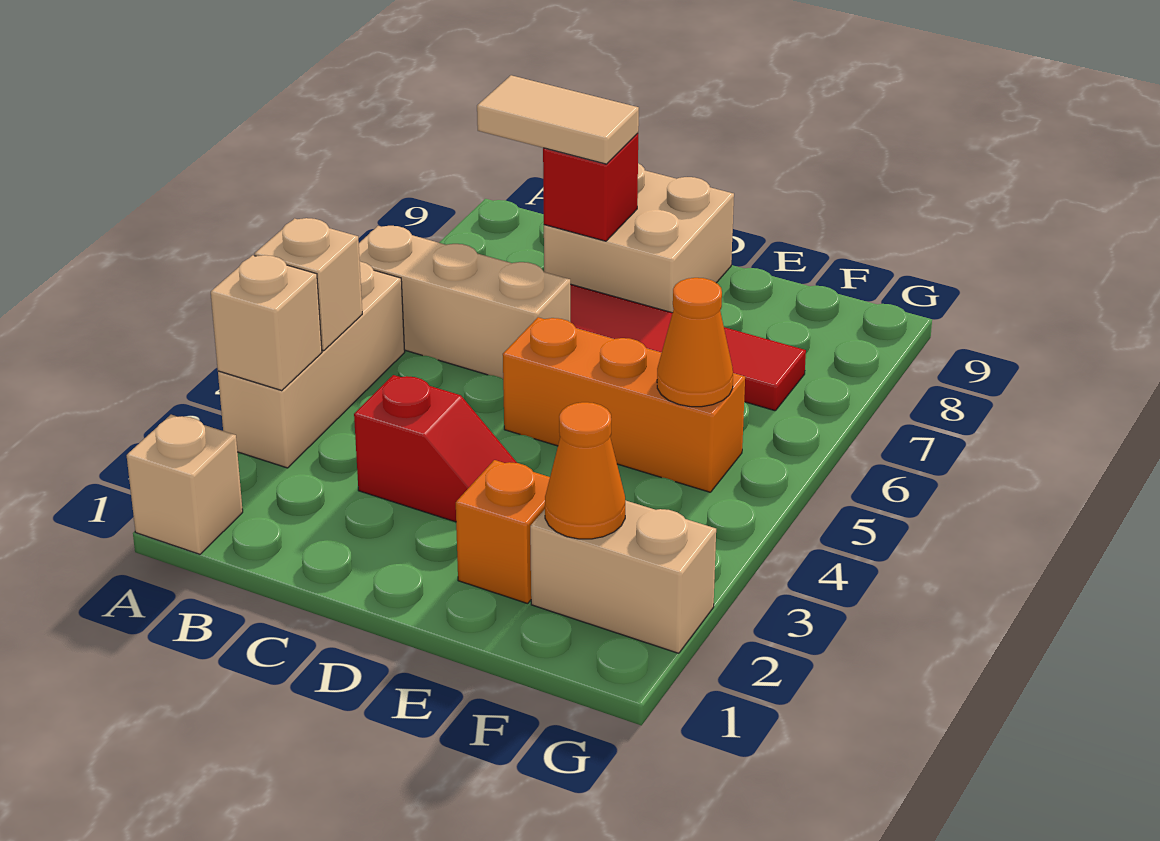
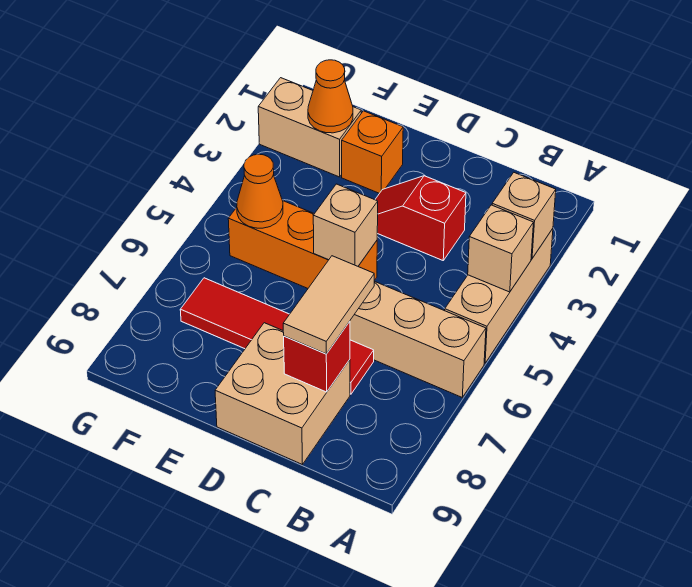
tan 1x1 brick [127,415,243,554] -> tan 1x1 brick moved to [313,184,378,266]
tan 1x2 tile [477,75,639,164] -> tan 1x2 tile turned to [283,256,374,354]

